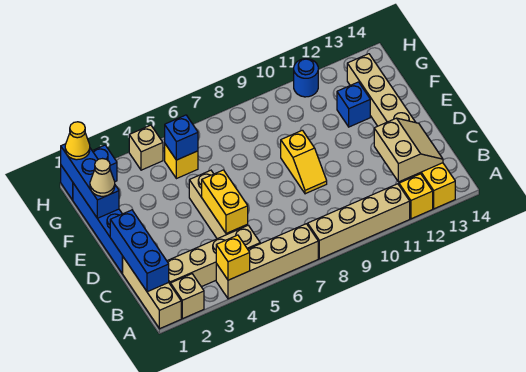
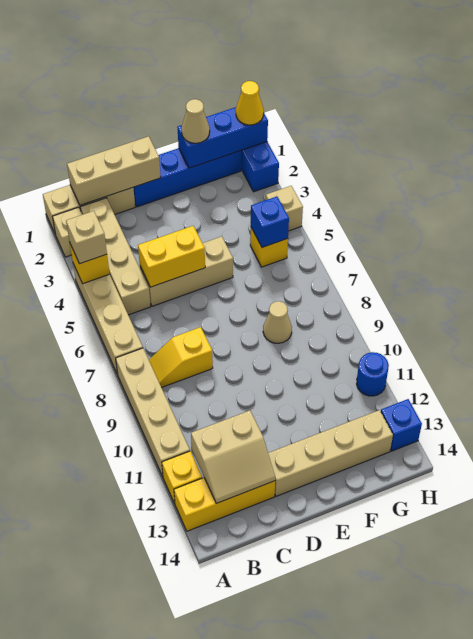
none -> tan 1x1 brick [66,211,107,264]
blue 1x3 brick [110,210,169,292] -> tan 1x3 brick [67,136,161,205]
yellow 1x2 slope [281,130,327,194] -> yellow 1x2 slope moved to [149,327,213,387]
none -> tan 1x1 cone [263,301,292,343]
blue 1x1 brick [337,82,370,127] -> blue 1x1 brick moved to [381,399,422,451]

